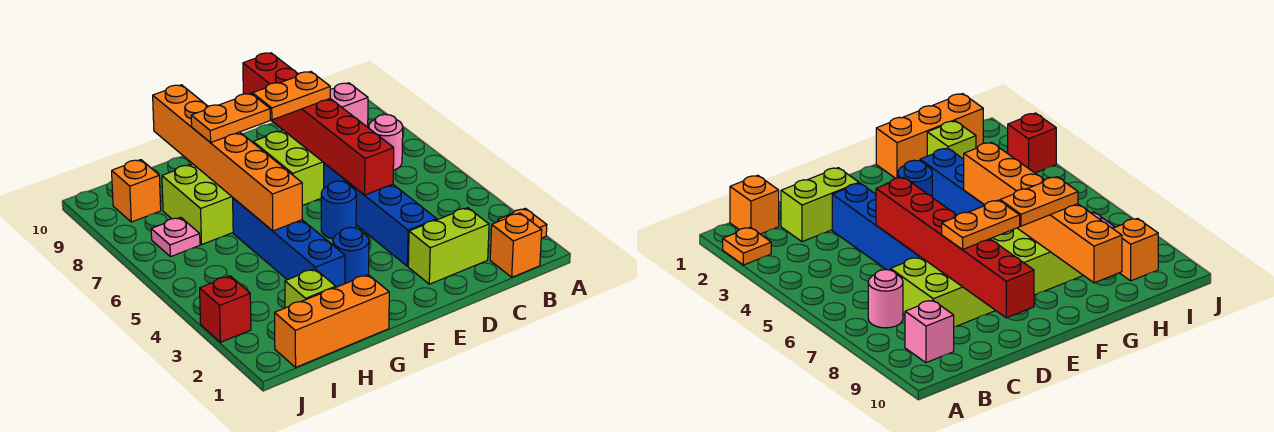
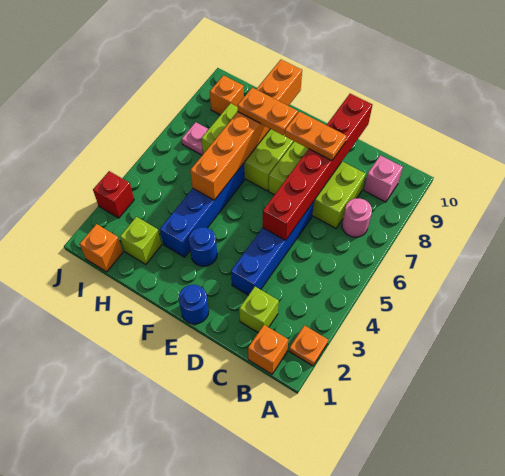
lime 1x2 brick [408,208,489,284] -> lime 1x1 brick [239,287,279,332]
blue 1x1 round brick [321,181,356,239] -> blue 1x1 round brick moved to [178,285,209,324]
orange 1x3 brick [275,275,389,367] -> orange 1x1 brick [80,224,123,272]

